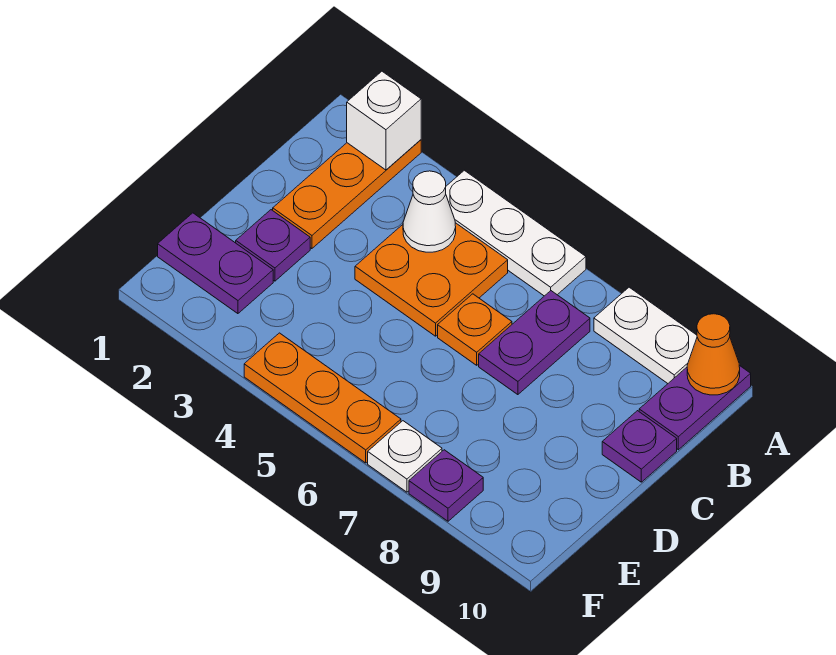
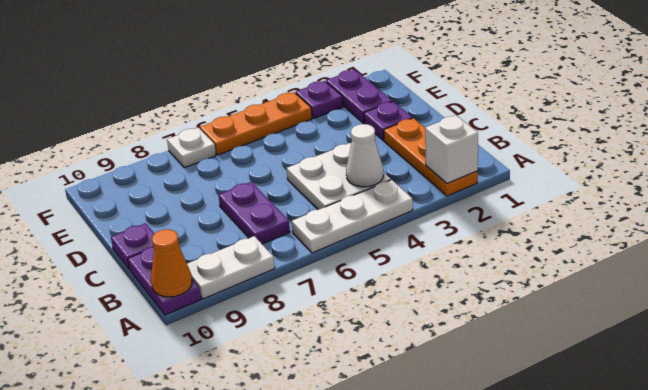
orange 2x2 plate [355,223,508,336] -> white 2x2 plate [287,143,391,210]
orange 1x1 plate [438,294,512,365] -> none
purple 1x2 plate [158,213,273,314] -> purple 1x2 plate turned to [326,70,392,123]
purple 1x1 plate [409,450,483,521] -> purple 1x1 plate moved to [296,81,343,118]

